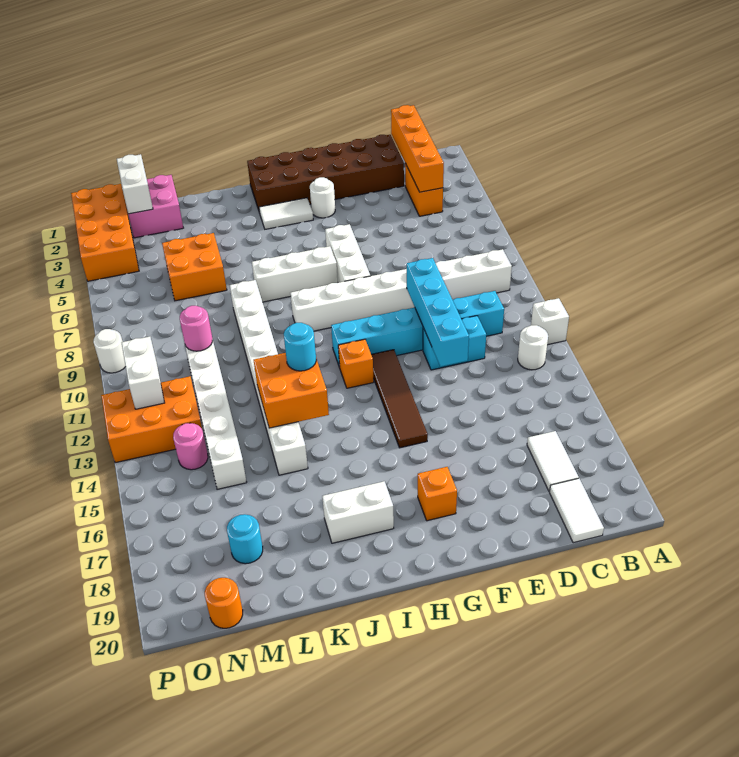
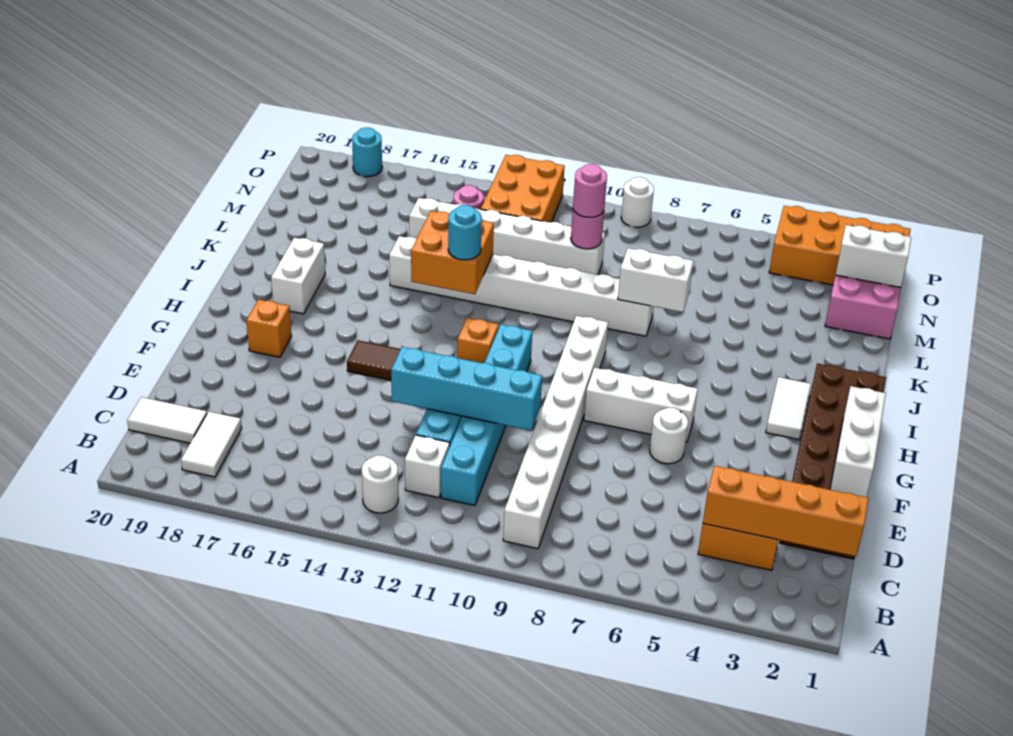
white 1x1 brick [531,298,569,345] -> white 1x1 brick moved to [405,435,450,498]
white 1x2 tile [527,431,579,491] -> white 1x2 tile turned to [181,412,242,477]
white 1x1 round brick [310,177,335,218] -> white 1x1 round brick moved to [650,408,688,464]
white 1x3 brick [252,246,338,302] -> white 1x3 brick moved to [830,386,886,497]
orange 2x2 brick [162,233,227,301] -> none
none -> pink 1x1 round brick [573,164,607,218]
cyan 1x1 round brick [227,514,263,564] -> cyan 1x1 round brick moved to [352,128,382,177]
orange 1x1 round brick [205,578,243,628] -> none
white 1x2 brick [122,337,165,409] -> white 1x2 brick moved to [618,248,693,312]

